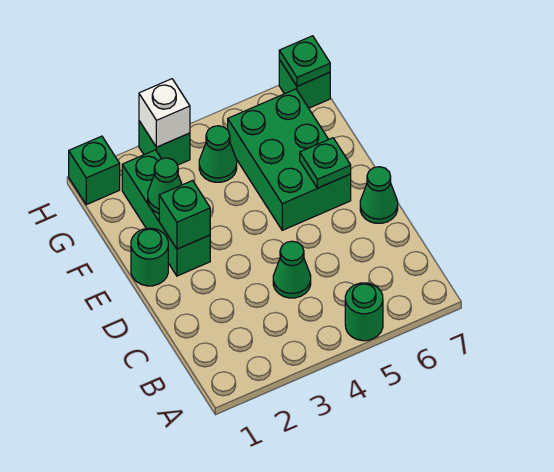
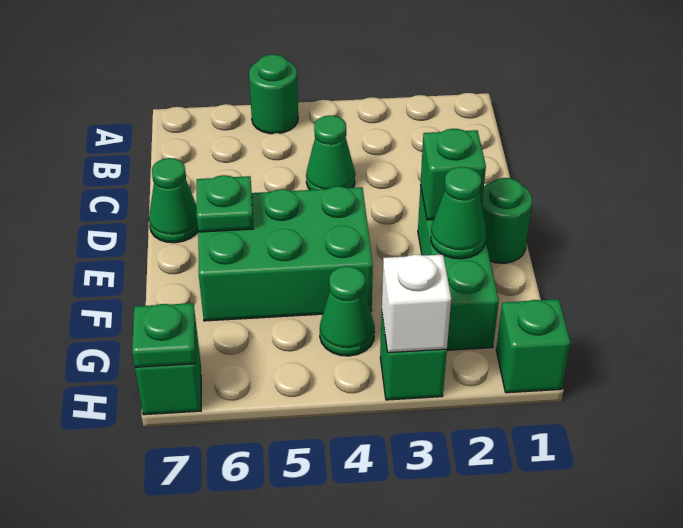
green 2x3 brick [228,89,351,230] -> green 2x3 brick turned to [198,186,373,321]

